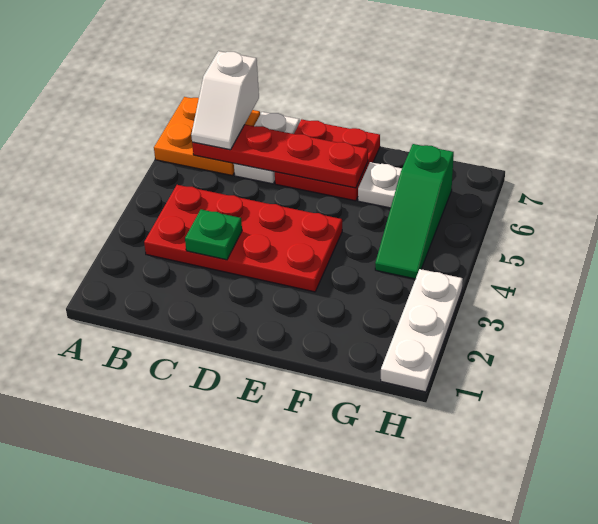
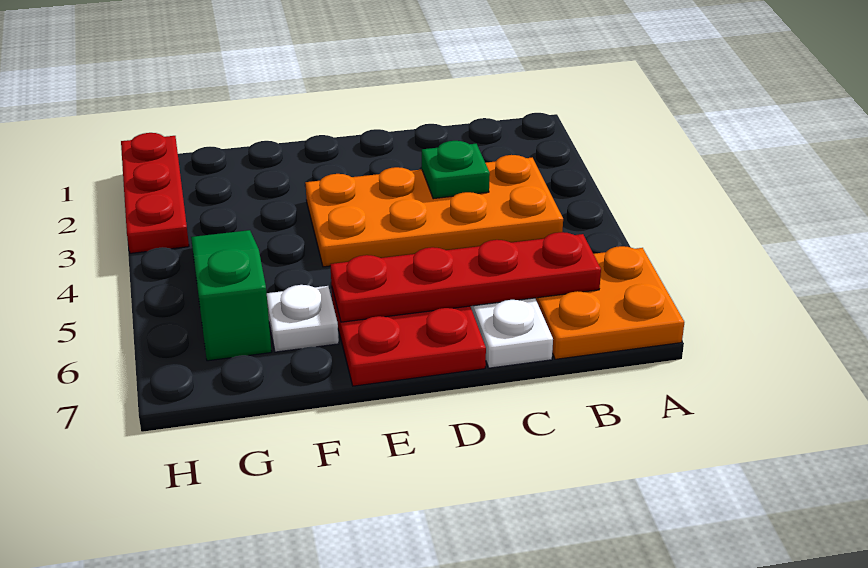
red 2x4 plate [144,185,342,292] -> orange 2x4 plate [305,155,563,267]
white 1x2 slope [191,51,259,150] -> none
white 1x3 plate [381,269,463,392] -> red 1x3 plate [121,133,189,253]

